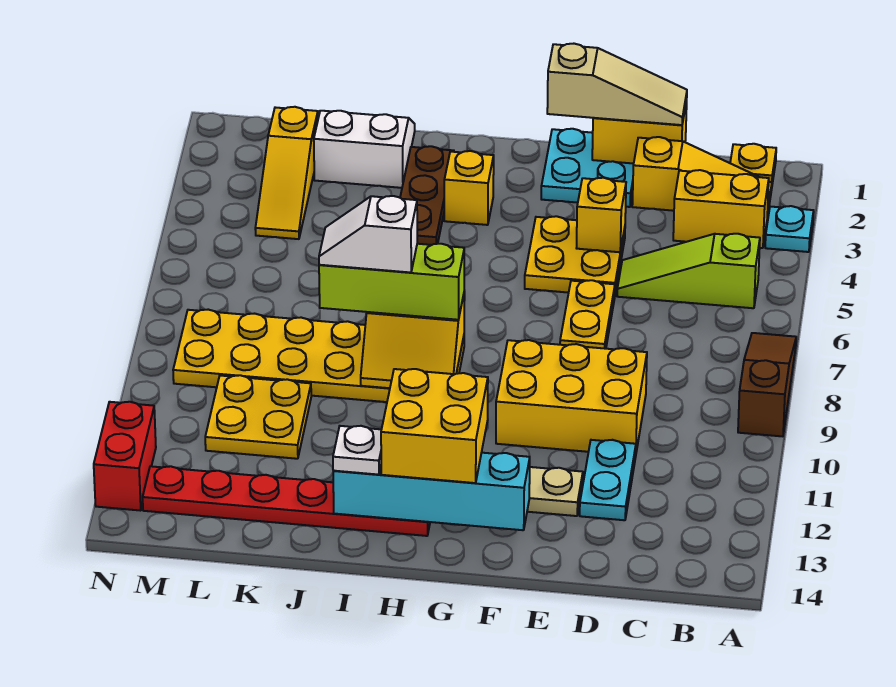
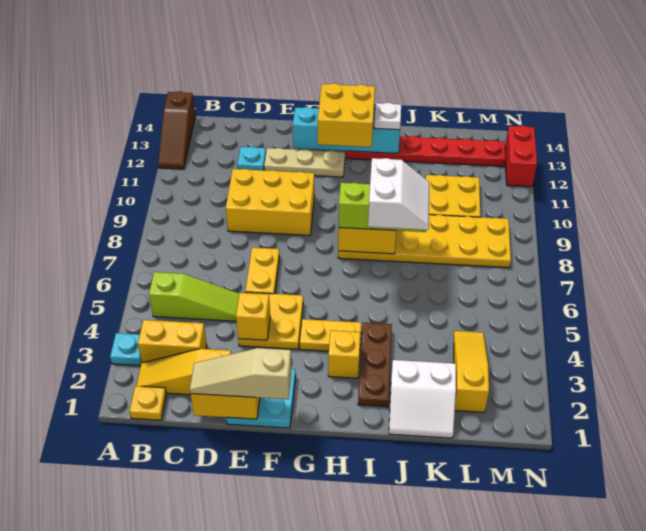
brown 1x3 slope [738,333,796,436] -> brown 1x3 slope moved to [158,91,195,169]
cyan 1x2 plate [580,440,636,520] -> cyan 1x1 plate [237,147,266,170]
none -> yellow 1x2 plate [300,319,361,351]
white 1x2 slope [319,196,417,273] -> white 2x2 slope [368,158,429,230]

